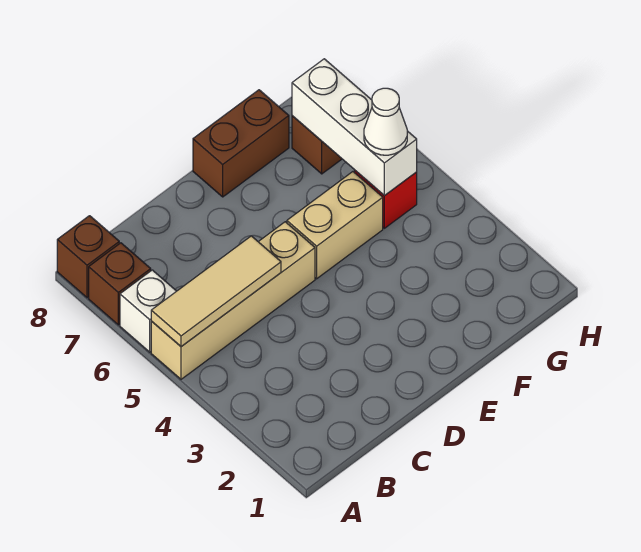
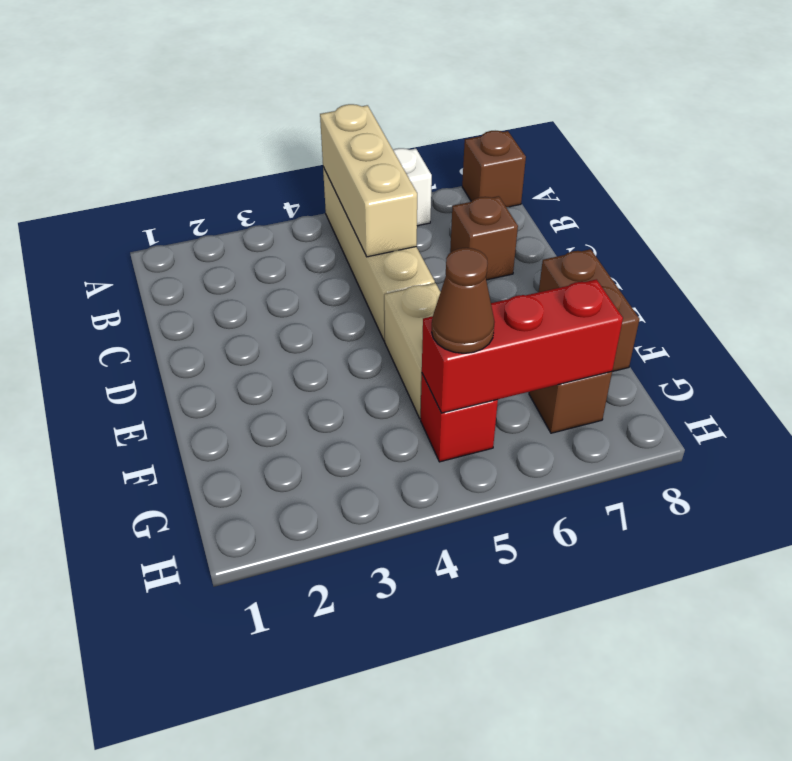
tan 1x3 tile [151,236,281,347] -> tan 1x3 brick [320,104,417,257]
brown 1x1 brick [89,243,151,325] -> brown 1x1 brick moved to [450,196,518,280]
white 1x3 brick [292,59,417,196] -> red 1x3 brick [422,279,623,413]
white 1x1 cone [364,88,407,155] -> brown 1x1 cone [432,248,494,353]

